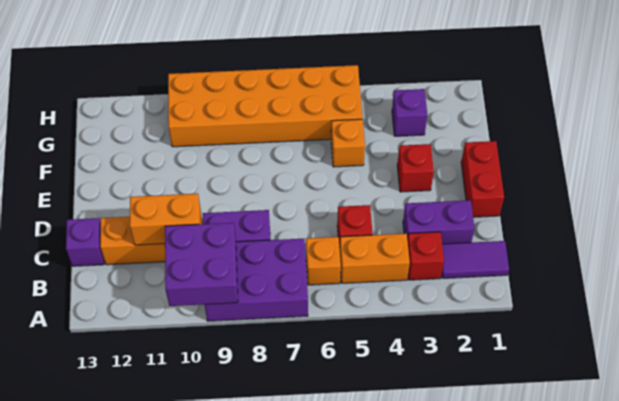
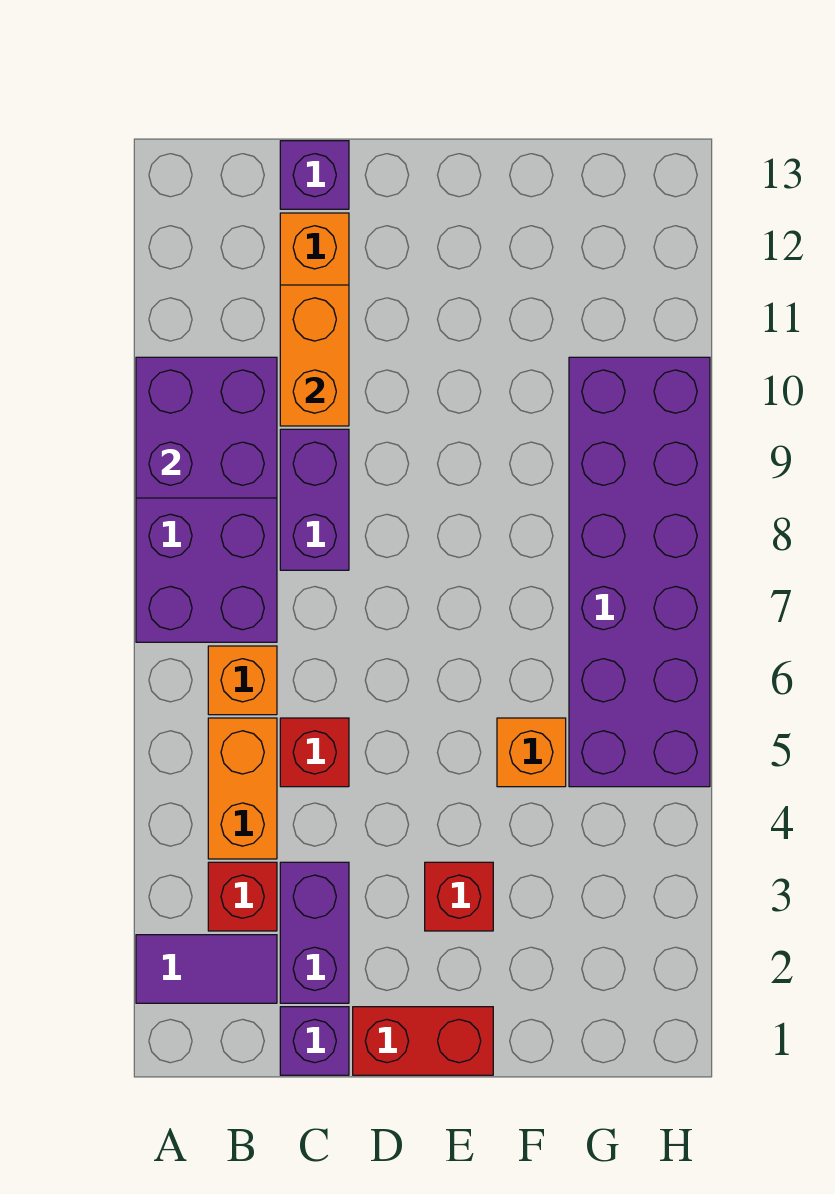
purple 1x2 tile [442,241,509,278] -> purple 1x2 tile turned to [136,935,277,1003]
purple 1x1 brick [392,89,427,136] -> purple 1x1 brick moved to [280,1007,349,1075]
orange 2x6 brick [168,65,363,147] -> purple 2x6 brick [569,357,710,787]

